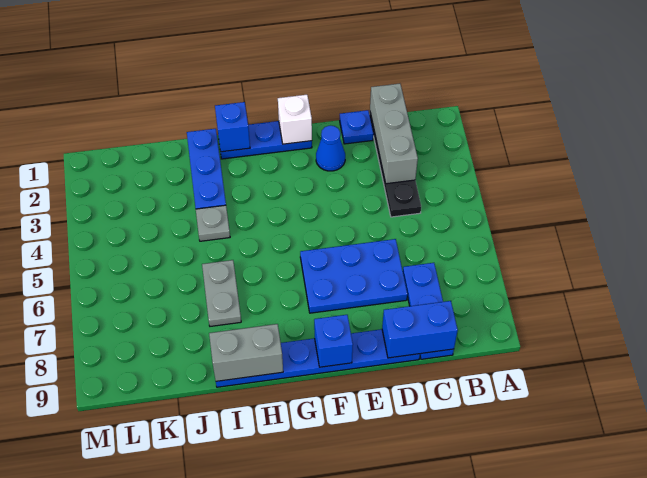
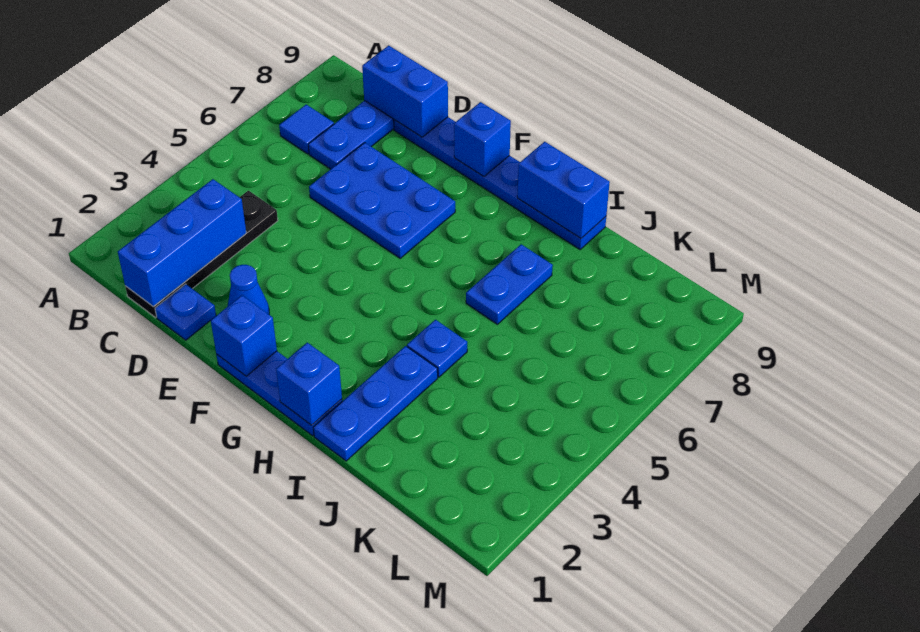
none -> blue 1x1 tile [279,105,334,154]
grey 1x3 brick [370,84,418,184] -> blue 1x3 brick [118,179,246,307]
white 1x1 brick [278,95,312,144] -> blue 1x1 brick [211,295,277,376]
grey 1x2 brick [209,324,283,381] -> blue 1x2 brick [517,142,610,238]
grey 1x1 plate [196,205,230,241] -> blue 1x1 plate [407,320,467,377]
grey 1x2 plate [202,260,241,326] -> blue 1x2 plate [466,244,553,324]

